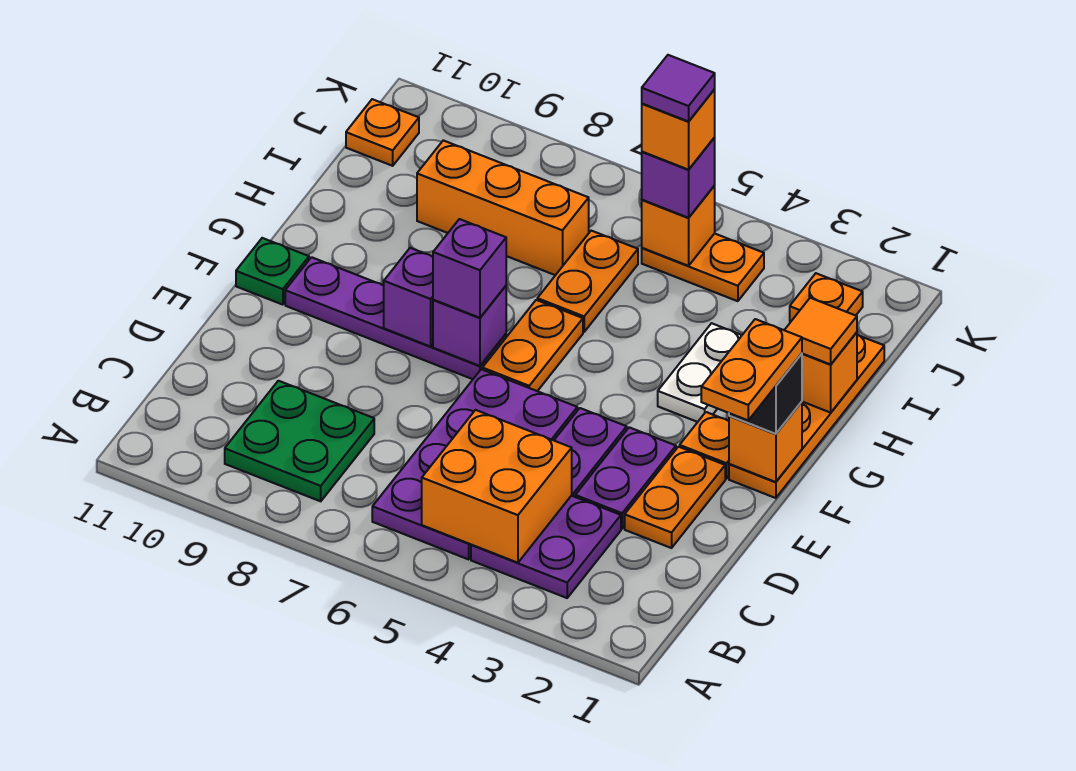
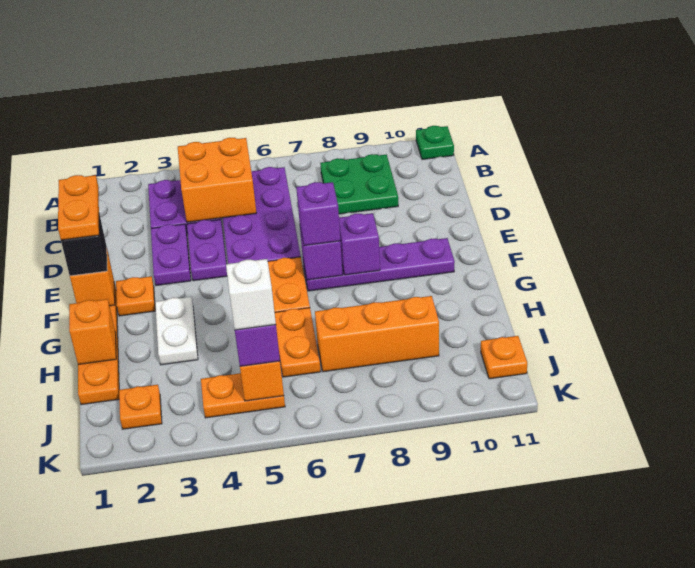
orange 1x2 plate [625,447,725,548] -> none
green 1x1 plate [236,238,309,305] -> green 1x1 plate moved to [416,126,454,160]
orange 1x1 tile [785,298,857,364] -> none
orange 1x1 brick [642,90,715,170] -> white 1x1 brick [226,259,276,330]
purple 1x1 tile [642,55,715,122] -> none

